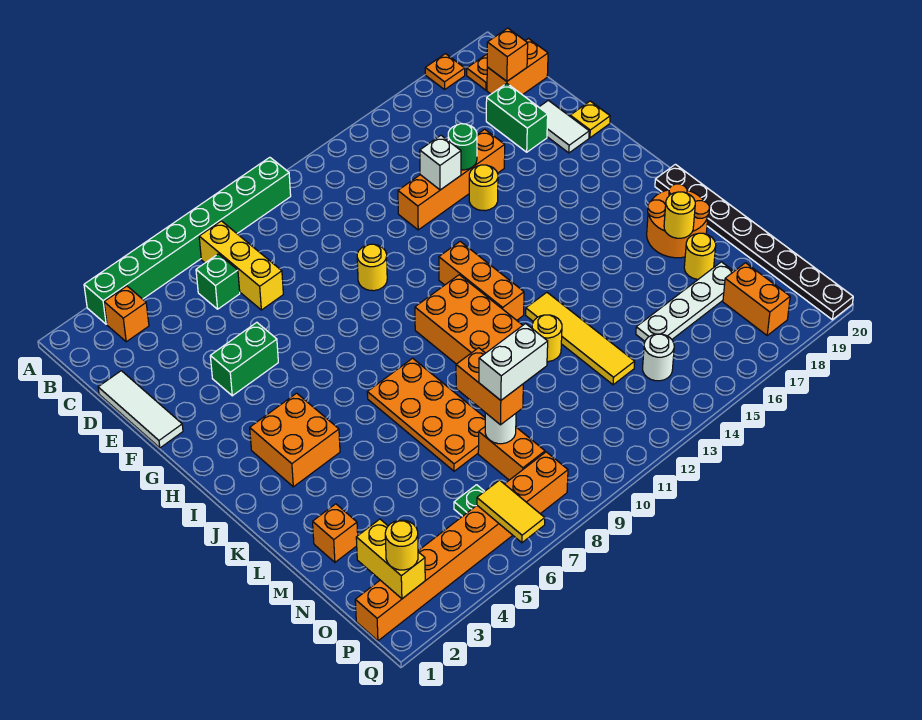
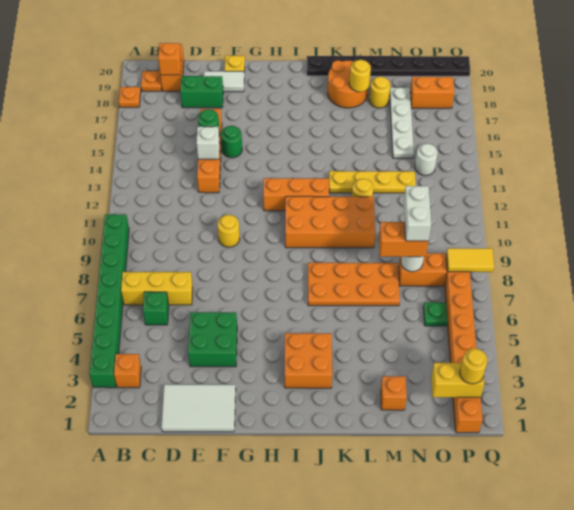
white 1x3 tile [98,371,183,448] -> white 2x3 tile [161,384,236,432]
green 1x2 brick [210,322,278,396] -> green 2x2 brick [188,312,237,367]
yellow 1x1 round brick [469,165,498,211] -> green 1x1 round brick [221,126,242,158]
yellow 1x4 tile [526,292,635,385] -> yellow 1x4 plate [329,171,416,193]
yellow 1x2 tile [477,480,545,543] -> yellow 1x2 tile moved to [446,248,494,272]

